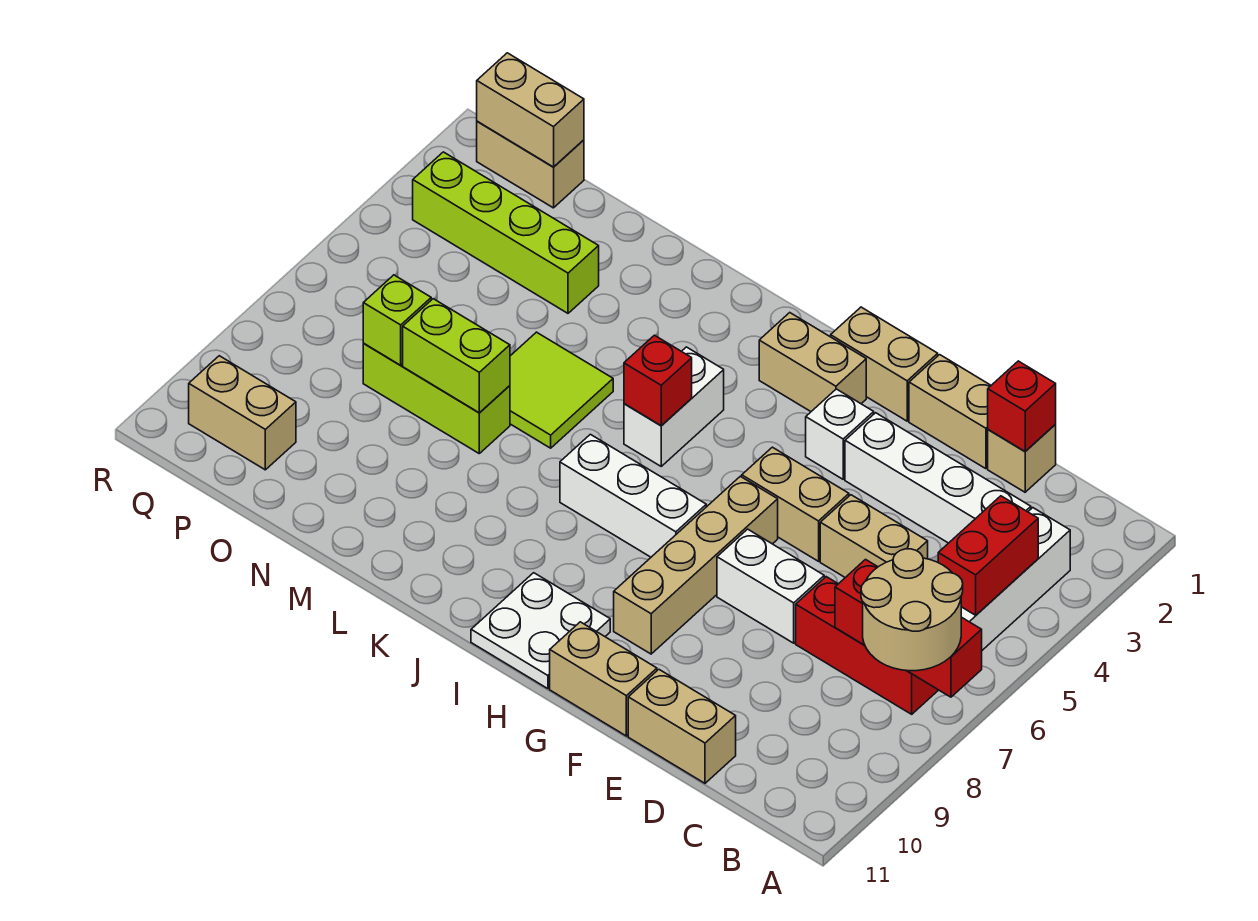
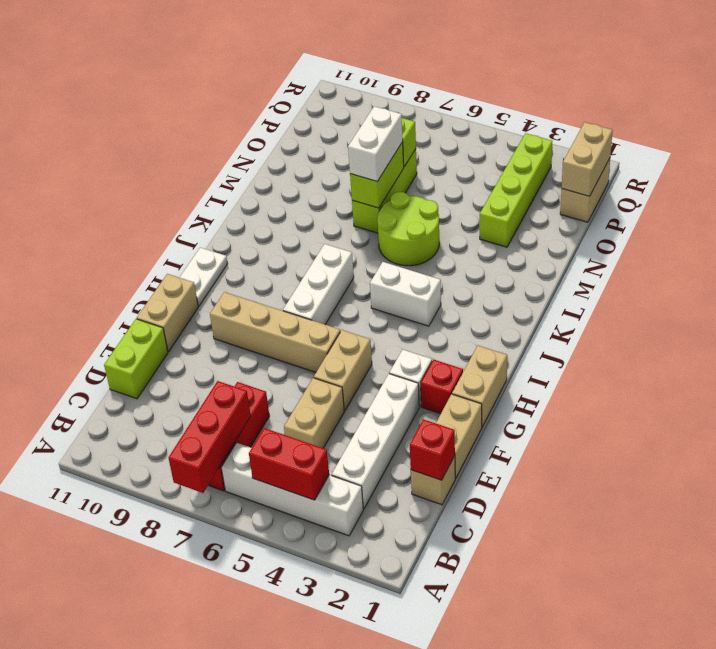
tan 2x2 round brick [861,549,963,671] -> none
tan 1x2 brick [628,670,736,783] -> lime 1x2 brick [104,319,168,399]
white 1x2 brick [717,529,824,643] -> white 1x2 brick moved to [348,106,403,181]
tan 1x2 brick [759,313,866,411] -> none
white 2x2 plate [471,573,610,689] -> white 1x2 plate [179,248,228,306]
red 1x1 brick [624,335,692,426] -> red 1x1 brick moved to [421,359,463,414]
lime 2x2 tile [510,332,613,448] -> lime 2x2 round brick [377,192,439,266]
tan 1x2 brick [189,356,296,470] -> none

